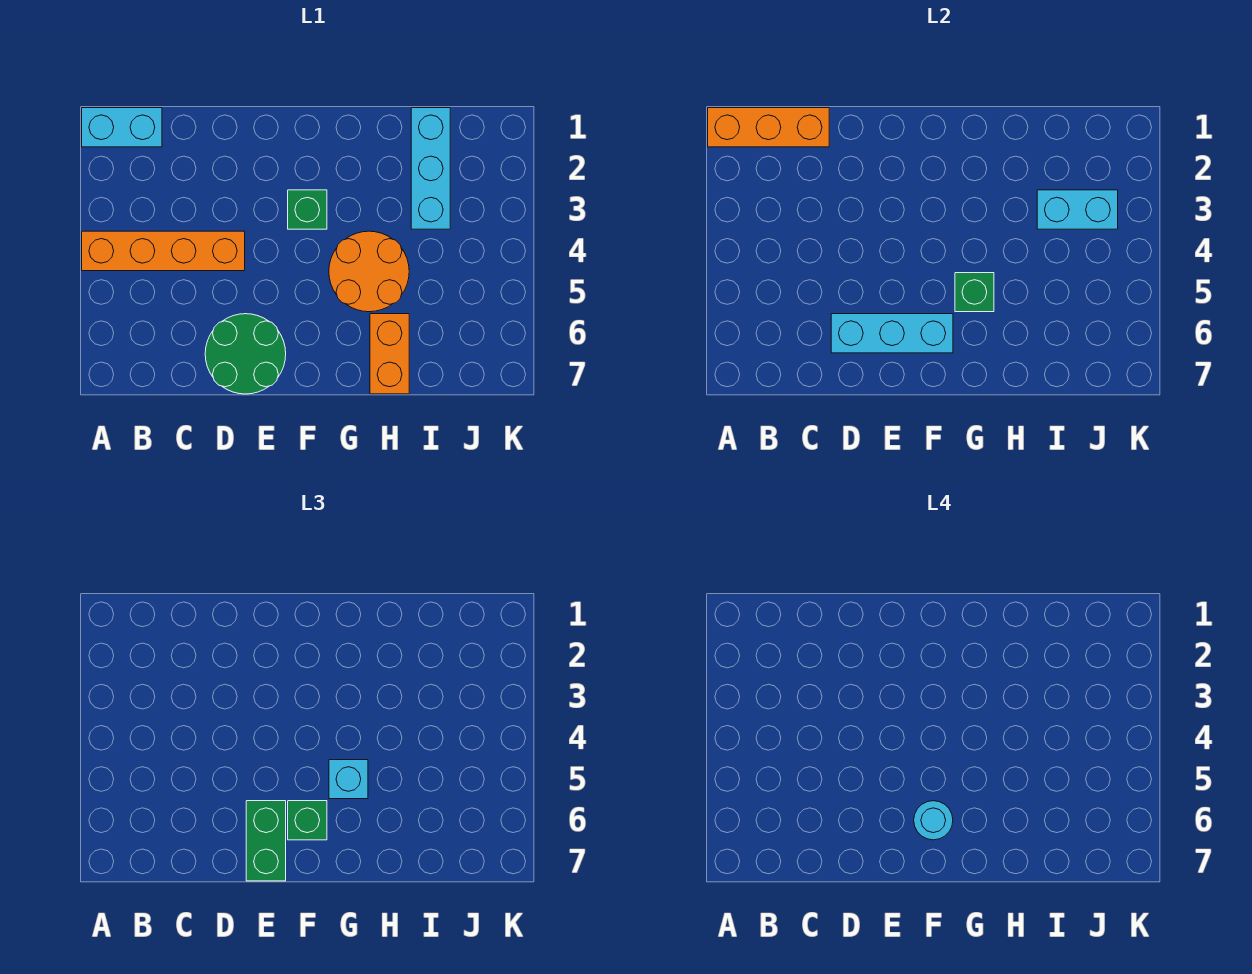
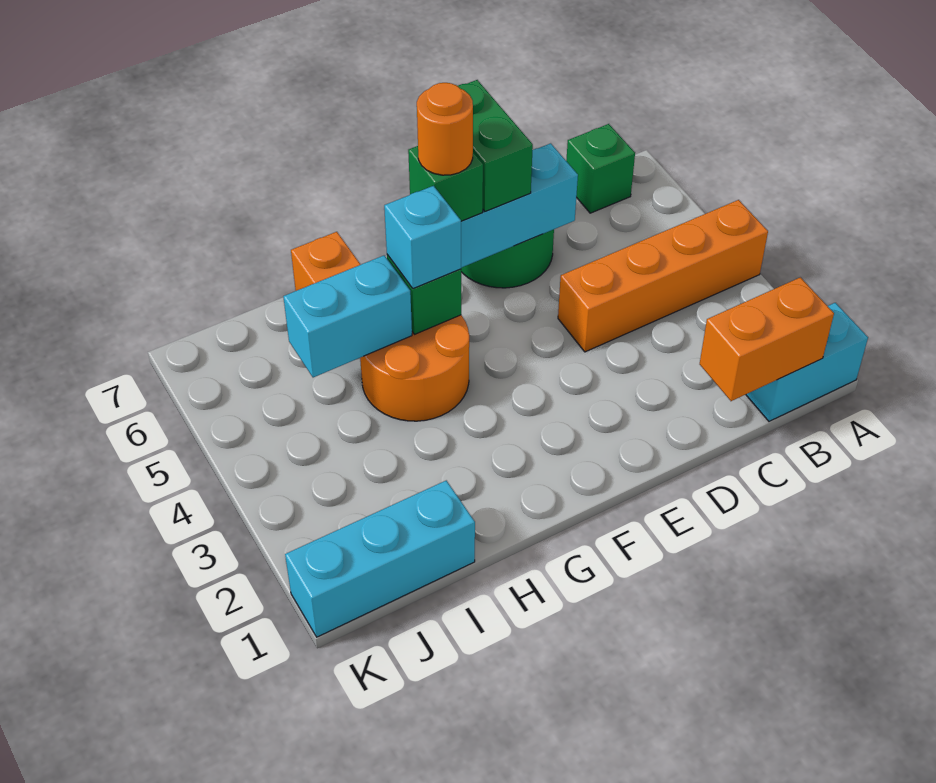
orange 1x3 brick [708,108,829,147] -> orange 1x2 brick [700,277,834,401]
green 1x1 brick [288,190,327,229] -> green 1x1 brick moved to [566,124,635,213]
cyan 1x1 round brick [914,801,953,840] -> orange 1x1 round brick [417,83,473,175]
cyan 1x3 brick [411,108,450,229] -> cyan 1x3 brick turned to [285,481,475,637]
cyan 1x2 brick [1037,190,1118,229] -> cyan 1x2 brick moved to [283,255,412,377]

